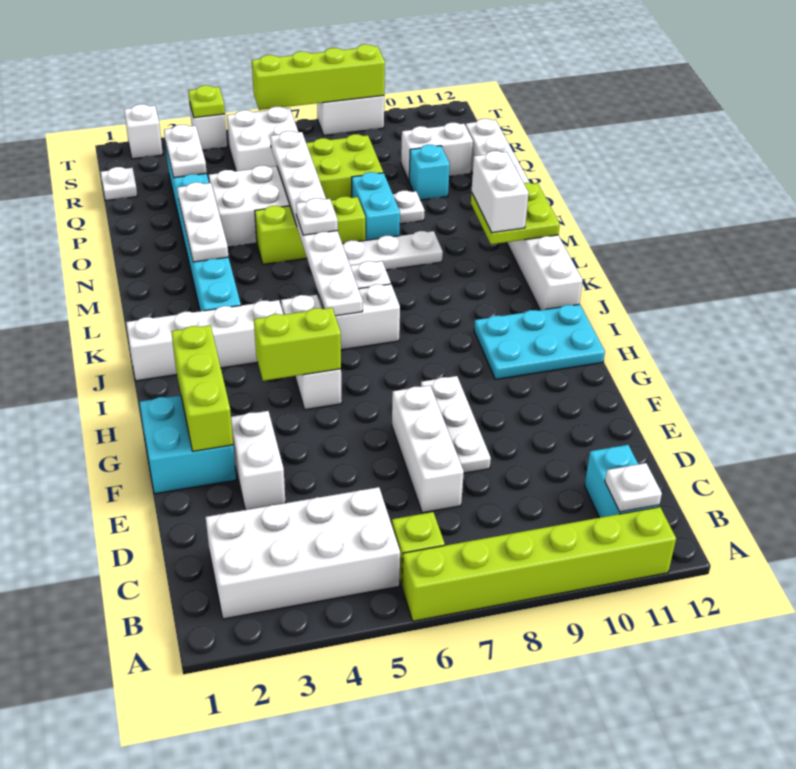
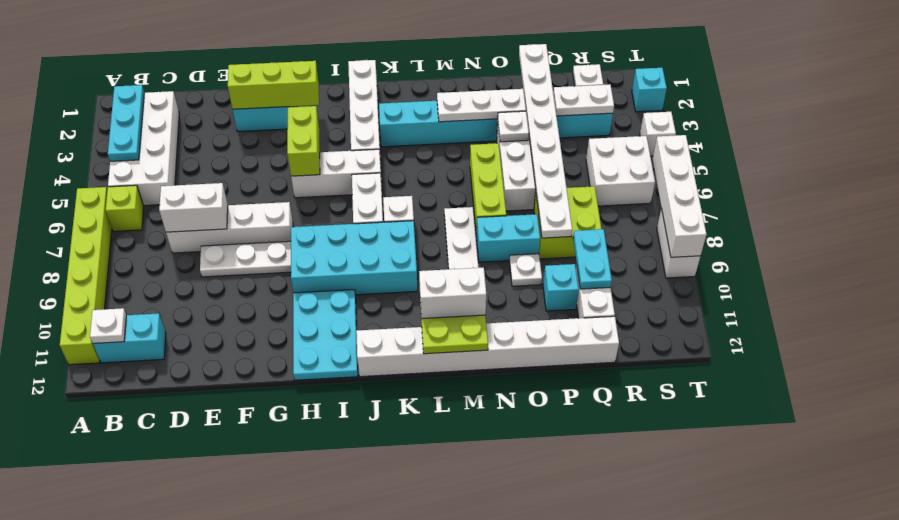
none -> cyan 1x3 plate [108,85,144,161]
white 1x3 brick [392,385,464,513] -> white 1x4 brick [166,202,293,253]
white 1x2 brick [231,411,285,510] -> white 1x2 brick moved to [159,183,228,232]
none -> cyan 2x4 brick [291,221,418,295]
white 1x8 plate [270,131,363,316] -> white 1x8 plate turned to [519,44,572,238]
white 1x1 plate [296,198,338,235] -> white 1x1 plate moved to [498,111,529,142]
none -> cyan 1x2 plate [573,229,612,289]
white 1x1 brick [124,104,163,159] -> cyan 1x1 brick [632,68,667,112]
lime 1x1 plate [188,85,225,118] -> none
lime 1x4 brick [252,44,385,110] -> white 1x4 brick [653,135,706,257]

